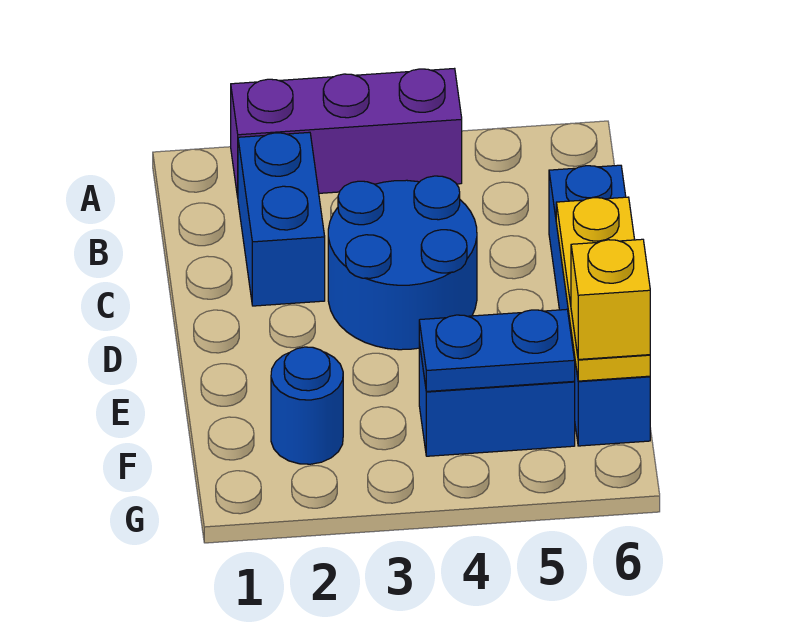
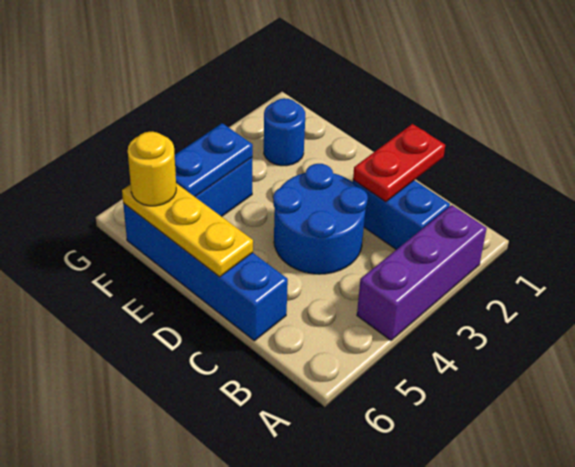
none -> red 1x2 plate [353,124,445,202]
yellow 1x1 brick [571,239,650,359] -> yellow 1x1 round brick [128,132,176,206]

